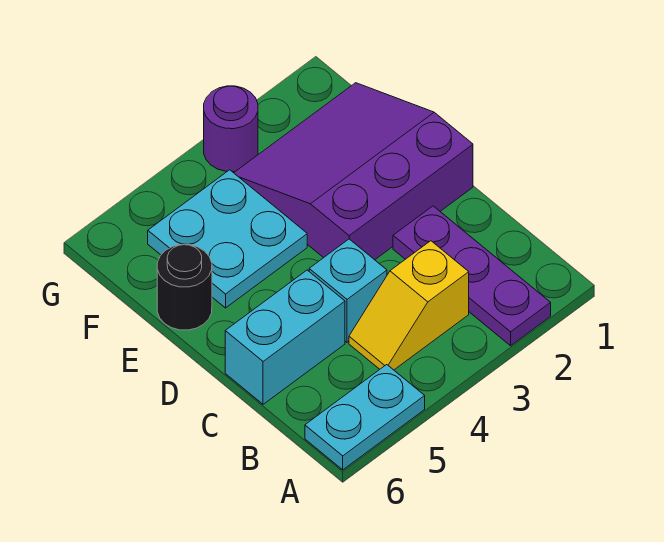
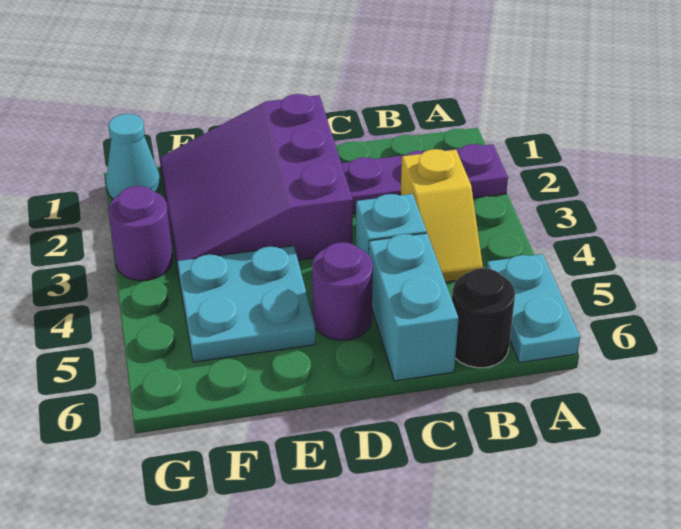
none -> purple 1x1 round brick [312,242,373,340]
black 1x1 round brick [157,245,212,330] -> black 1x1 round brick moved to [452,268,515,368]
none -> cyan 1x1 cone [106,114,161,199]

